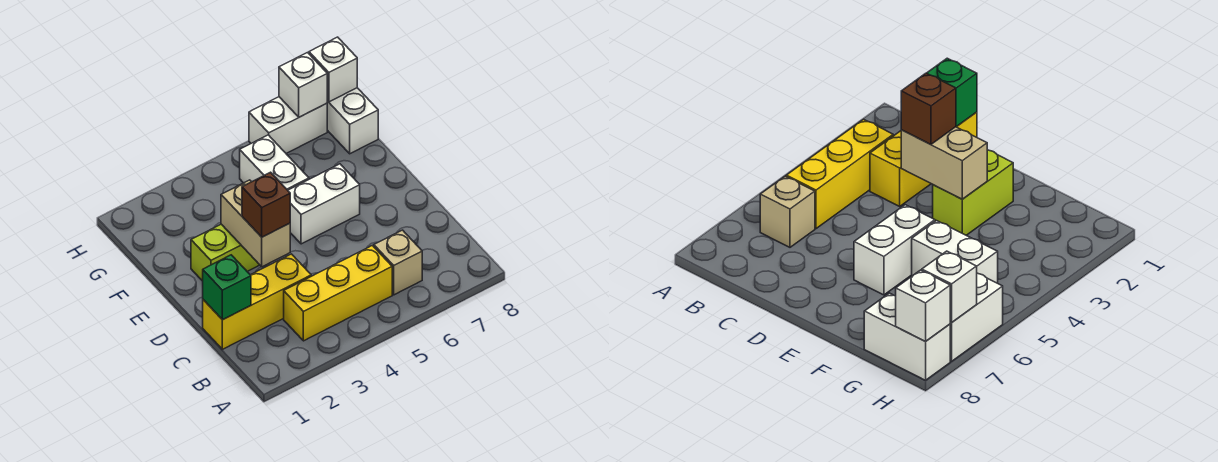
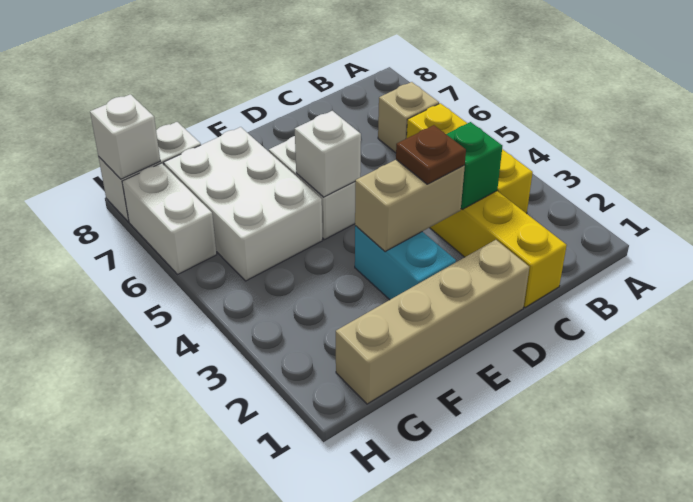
green 1x1 brick [203,255,251,320] -> green 1x1 brick moved to [446,122,502,209]
none -> tan 1x4 brick [336,240,529,404]
brown 1x1 brick [242,172,290,237] -> brown 1x1 plate [396,125,466,184]
lime 1x2 brick [191,224,259,281] -> cyan 1x2 brick [355,226,456,300]
white 1x2 brick [240,135,309,190] -> white 2x3 brick [164,127,323,281]
white 1x1 brick [279,53,327,117] -> white 1x1 brick moved to [295,111,361,197]

